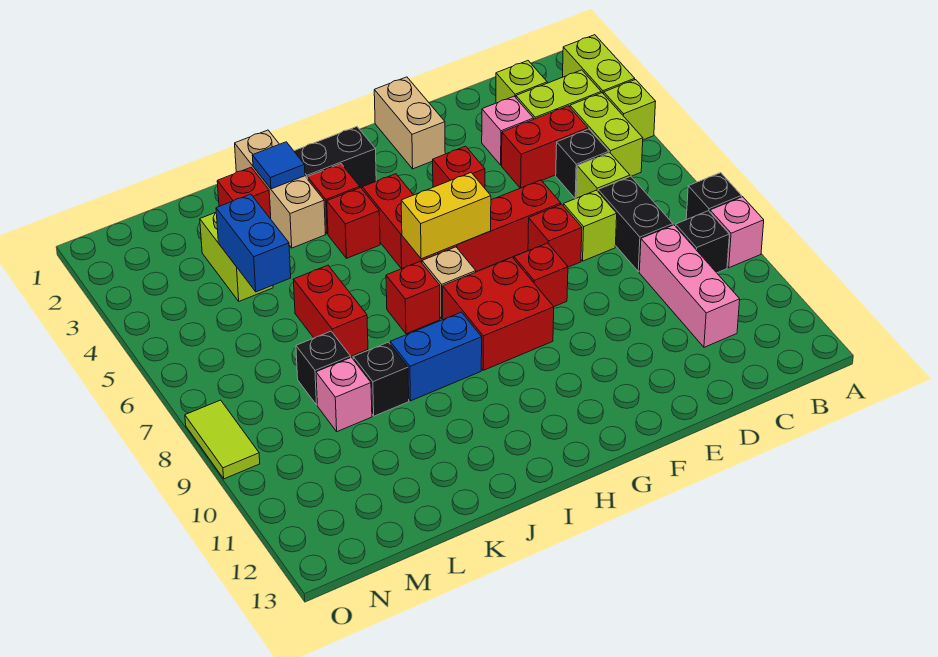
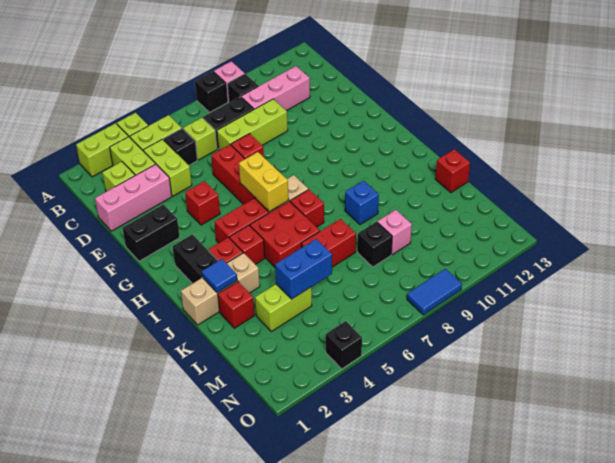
red 1x2 brick [502,106,588,188] -> lime 1x2 brick [143,139,192,196]
pink 1x1 brick [482,96,534,165] -> pink 1x3 brick [95,164,172,231]
lime 1x1 brick [563,190,617,261] -> lime 1x3 brick [217,99,288,150]
tan 1x2 brick [374,77,445,169] -> black 1x2 brick [123,204,180,261]
red 1x1 brick [514,243,568,307] -> red 1x1 brick moved to [435,149,470,193]
red 2x2 brick [443,257,554,370] -> red 2x2 brick moved to [250,201,320,267]
blue 1x2 brick [390,312,482,401] -> blue 1x1 brick [345,181,379,225]
black 1x1 brick [353,342,409,416] -> black 1x1 brick moved to [326,321,362,369]
lime 1x2 tile [185,400,260,479] -> blue 1x2 tile [407,269,462,315]

